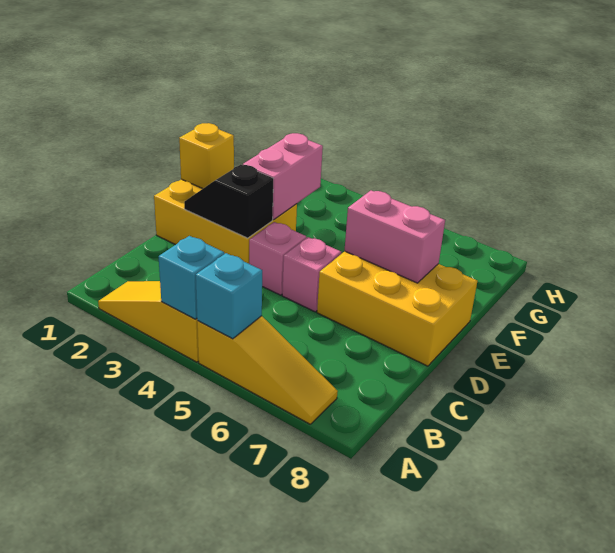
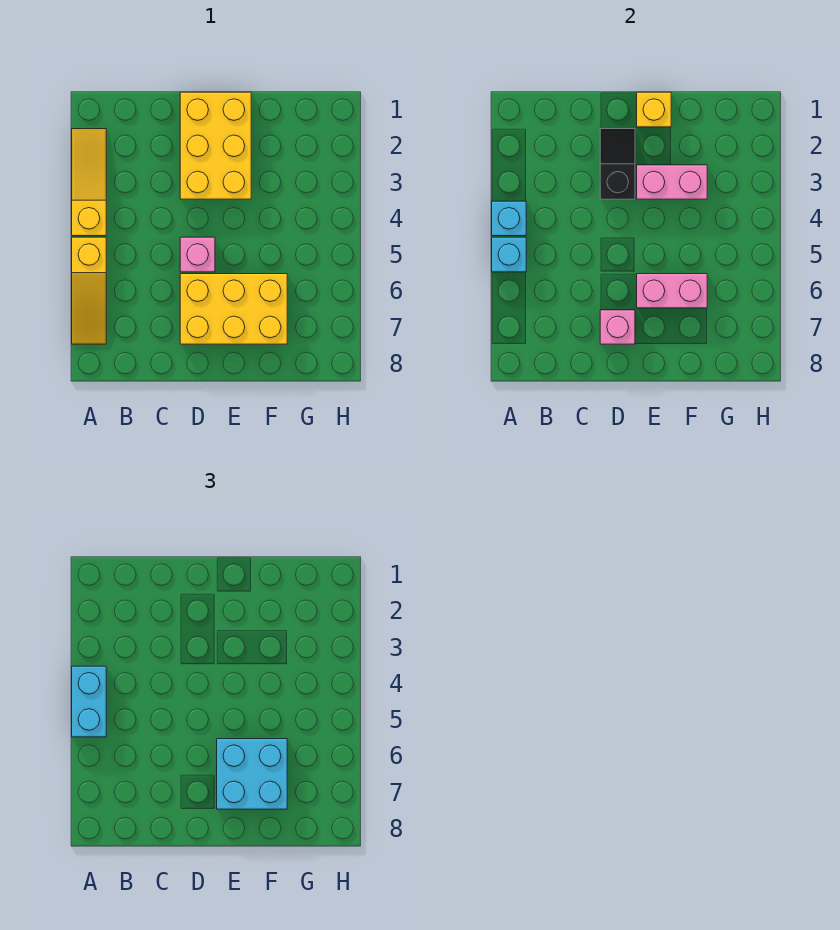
none -> cyan 1x2 brick [72,666,106,737]
pink 1x1 brick [249,222,306,295] -> pink 1x1 brick moved to [600,310,635,344]
yellow 2x3 brick [317,251,477,366] -> yellow 2x3 brick turned to [180,274,287,344]
pink 1x2 brick [344,190,445,283] -> pink 1x2 brick turned to [637,274,707,308]
none -> cyan 2x2 brick [217,739,287,809]

